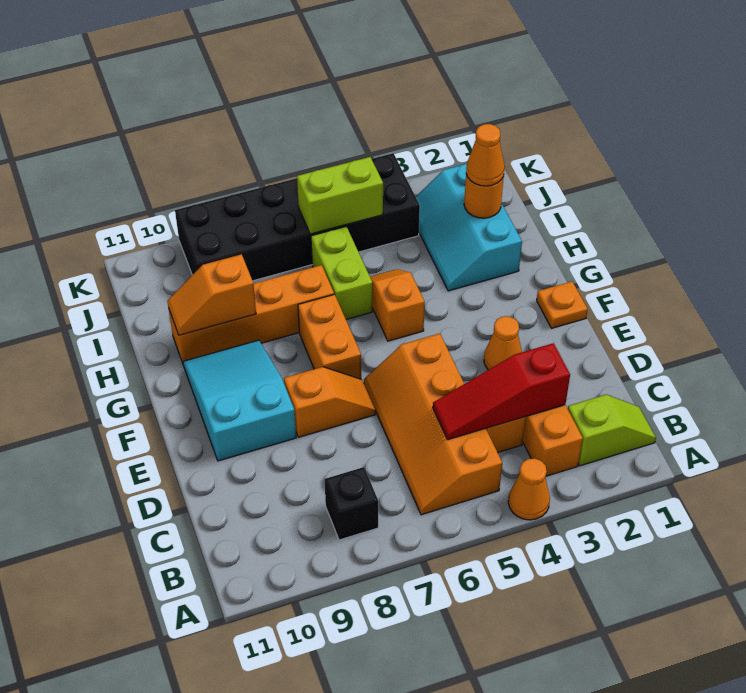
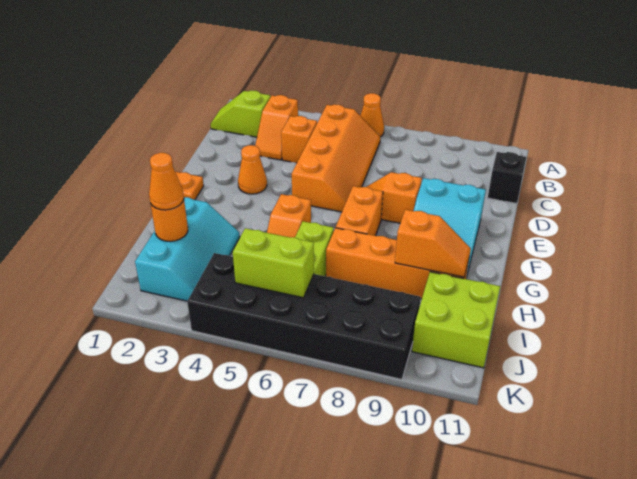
orange 1x1 cone [508,458,550,520] -> orange 1x1 cone moved to [360,93,384,137]
black 1x1 brick [325,467,378,540] -> black 1x1 brick moved to [488,152,526,204]
red 1x3 slope [433,343,570,440] -> none
none -> lime 2x2 brick [412,272,500,368]

